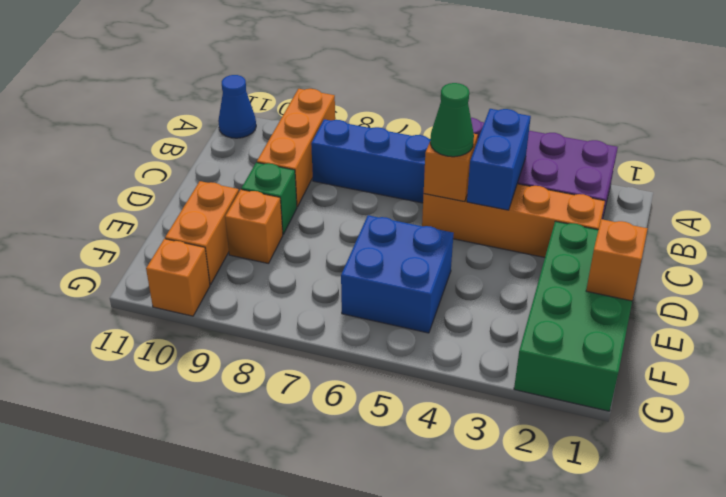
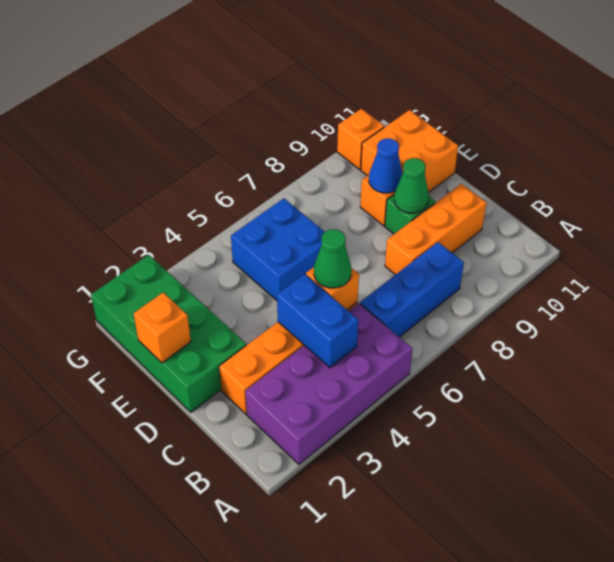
orange 1x3 brick [257,89,335,207] -> orange 1x3 brick turned to [385,184,486,275]
blue 1x1 cone [218,75,256,138] -> blue 1x1 cone moved to [369,138,403,193]
none -> green 1x1 cone [394,158,429,213]
orange 1x2 brick [165,181,239,285] -> orange 2x2 brick [361,110,458,193]

